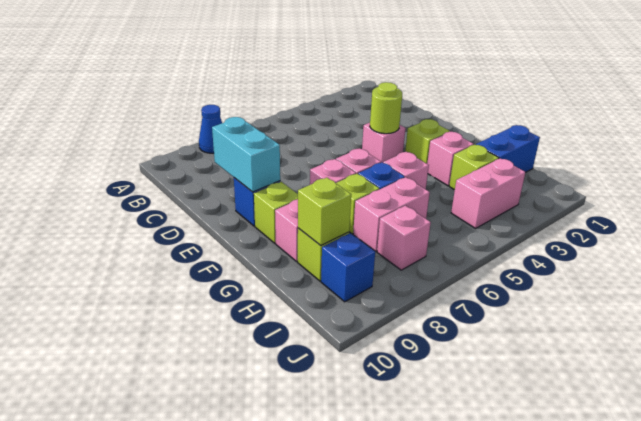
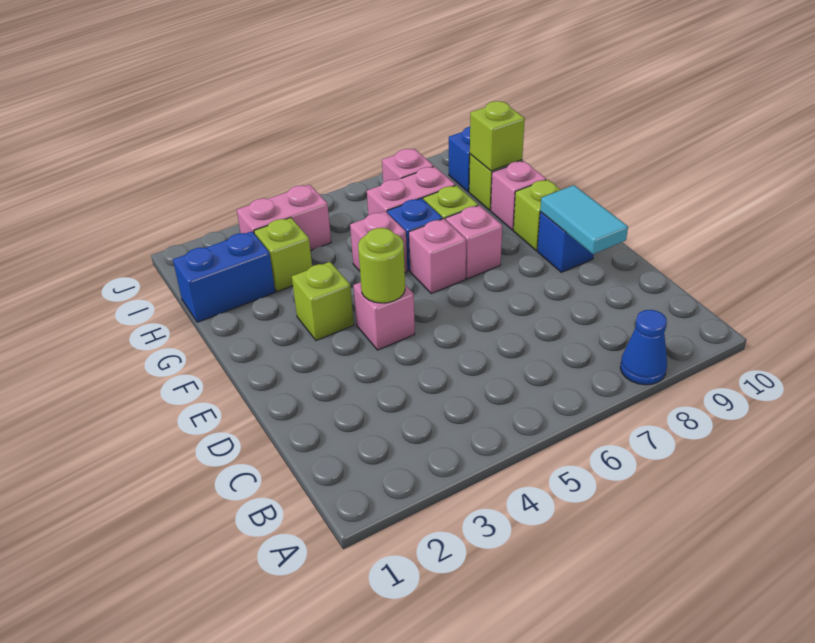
cyan 1x2 brick [212,117,280,192] -> cyan 1x2 tile [540,185,628,254]
pink 1x1 brick [427,132,474,186] -> none

